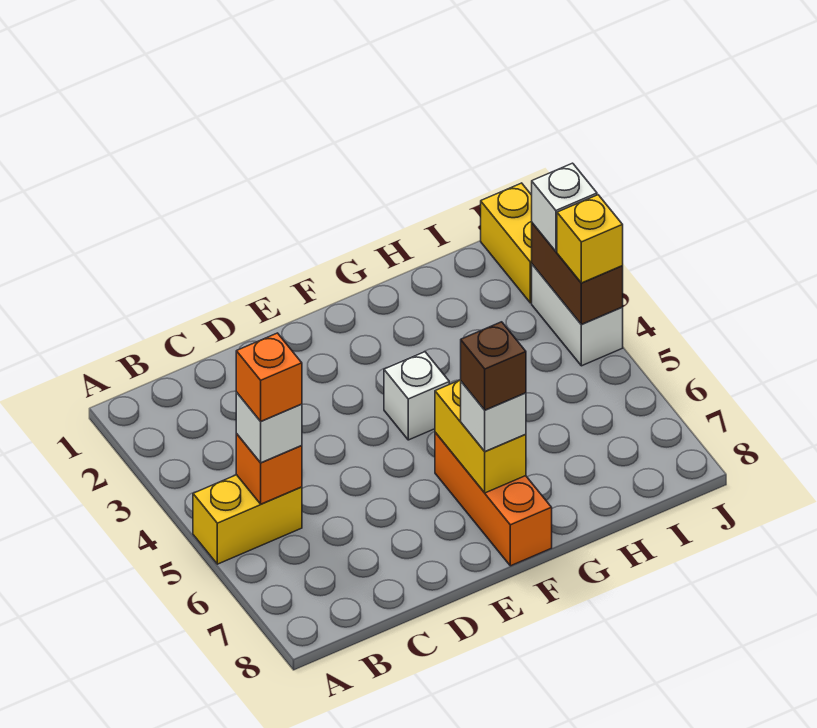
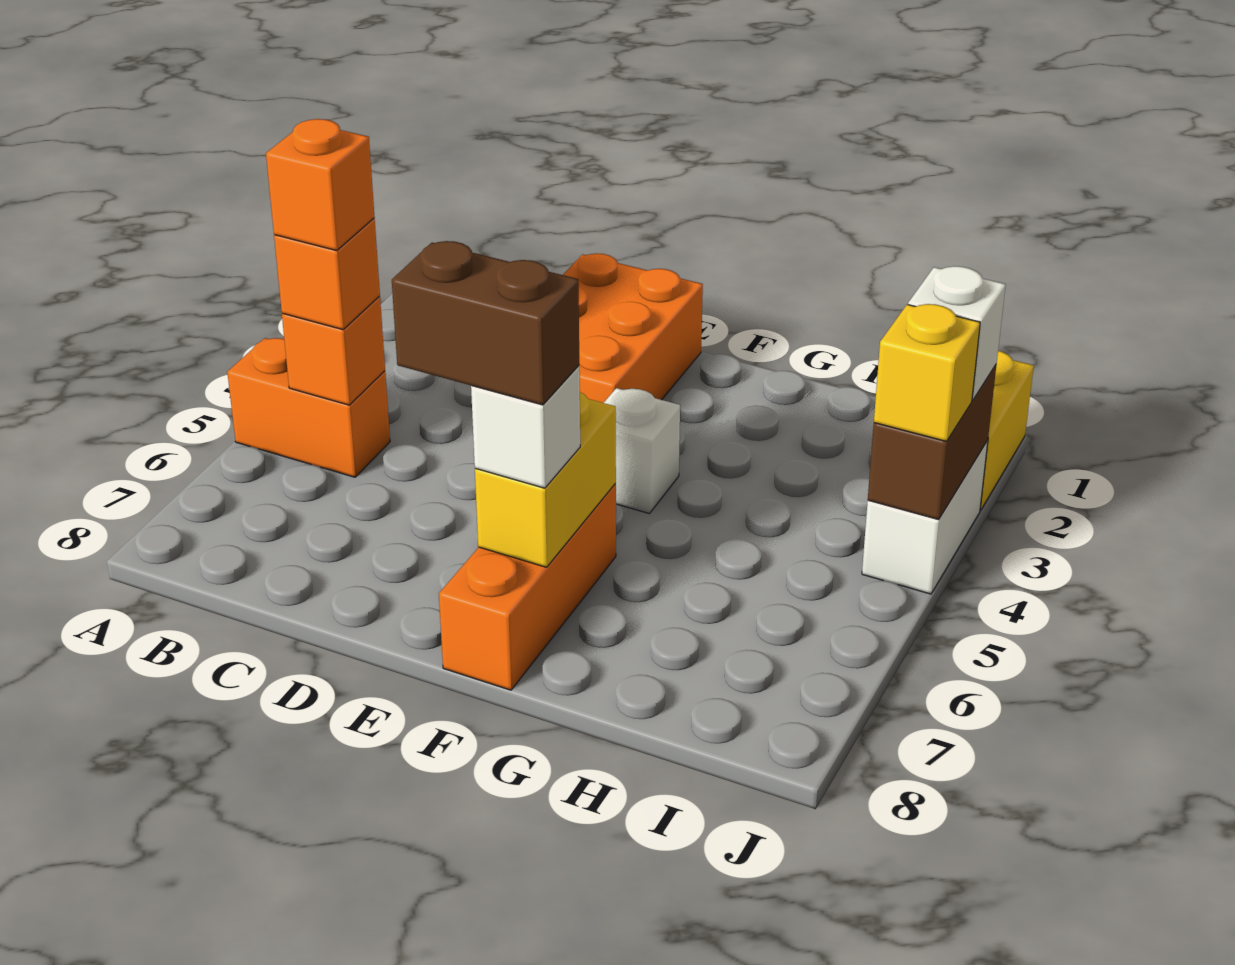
yellow 1x2 brick [193,475,302,564] -> orange 1x2 brick [227,338,390,477]
white 1x1 brick [236,392,302,463] -> orange 1x1 brick [274,218,380,330]
none -> orange 2x3 brick [563,253,703,403]
brown 1x1 brick [461,322,526,410] -> brown 1x2 brick [392,241,579,405]

